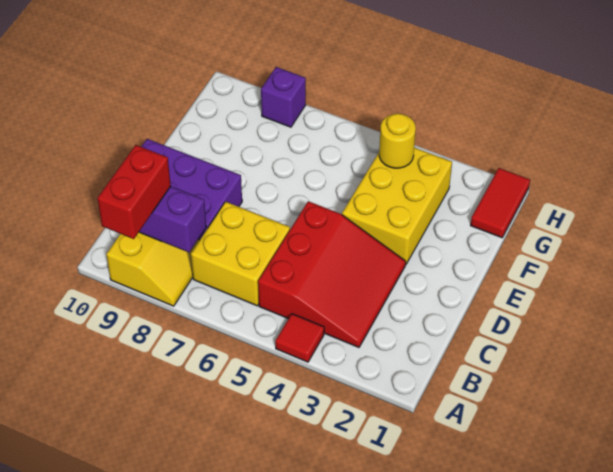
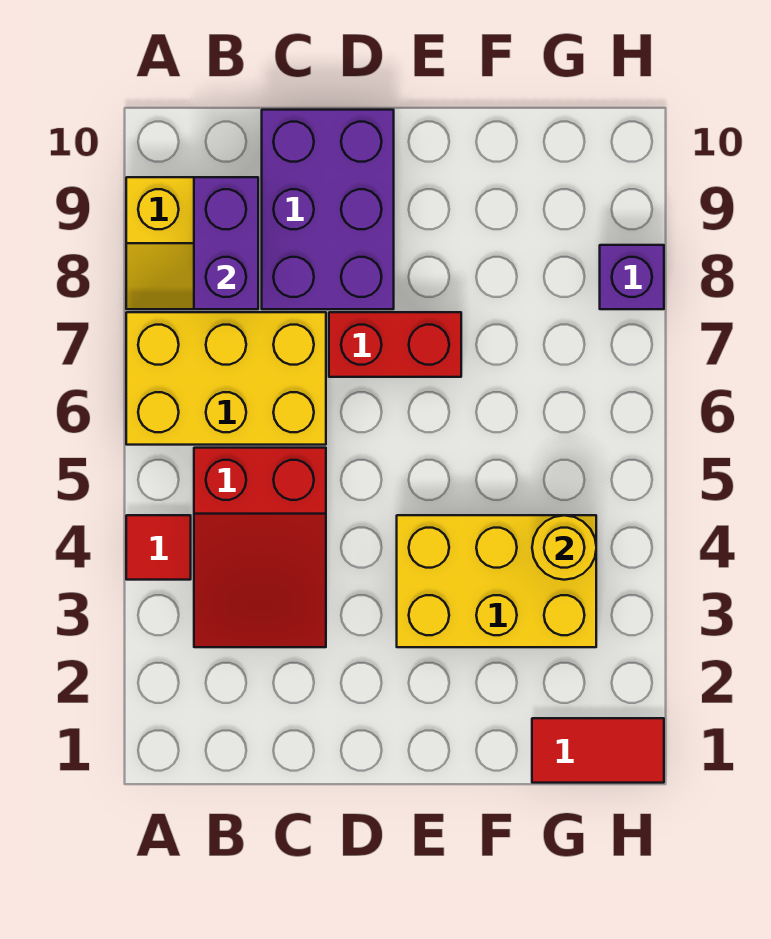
red 1x2 brick [97,145,171,239] -> red 1x2 brick moved to [329,312,461,377]
red 3x3 slope [258,201,406,347] -> red 2x3 slope [194,448,326,647]
yellow 2x2 brick [191,202,290,306] -> yellow 2x3 brick [126,312,326,445]

